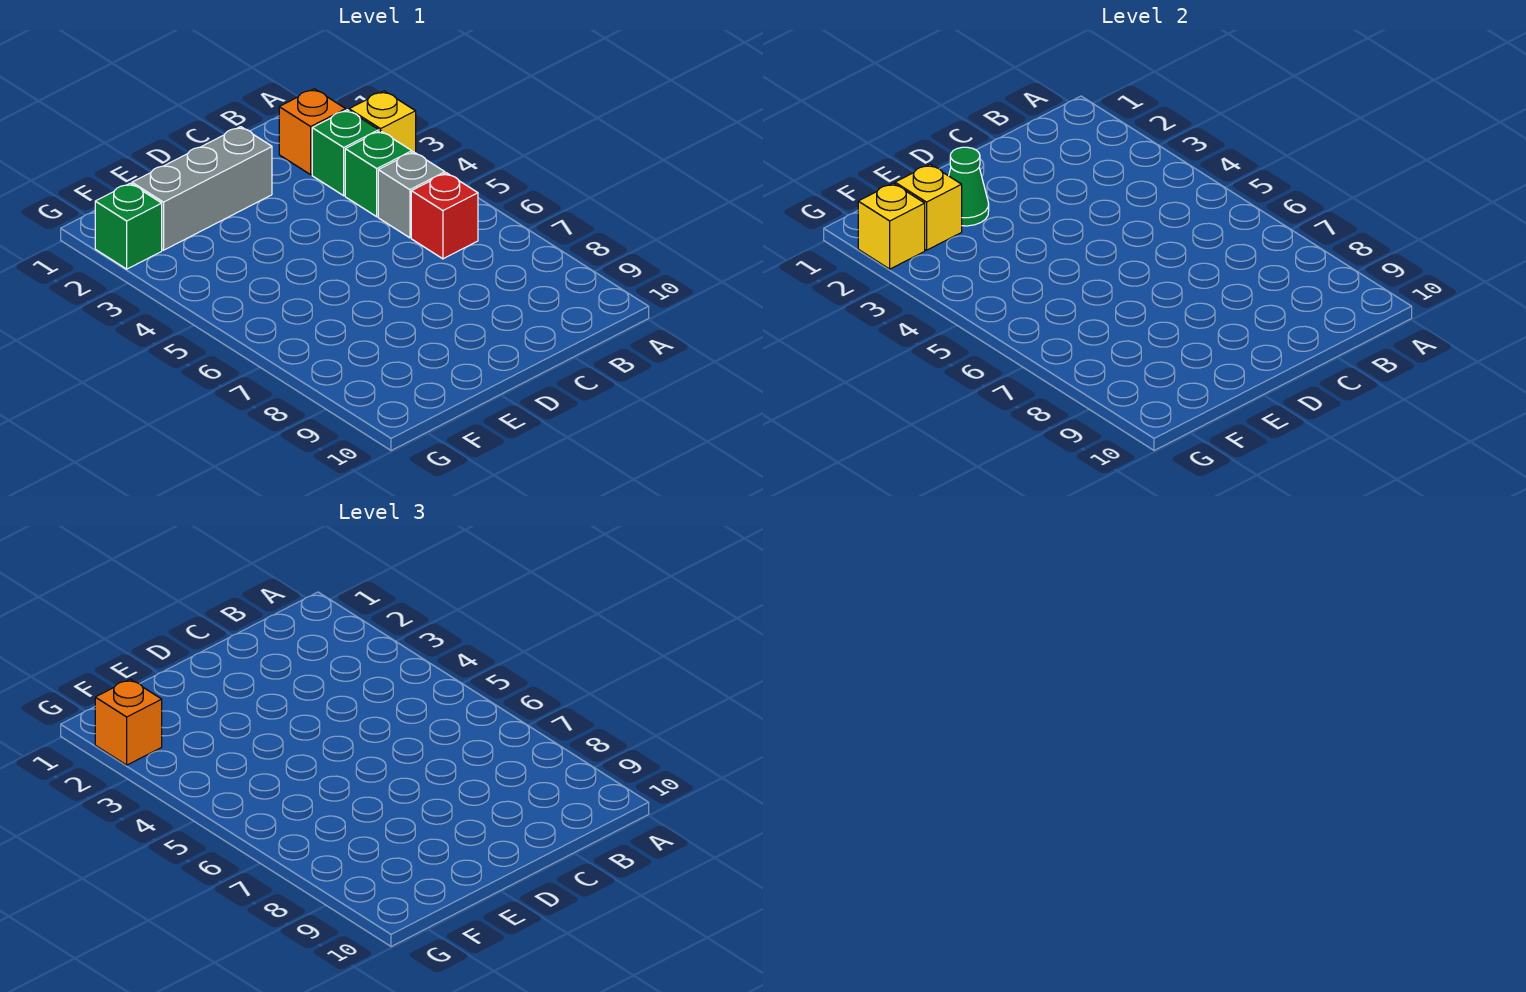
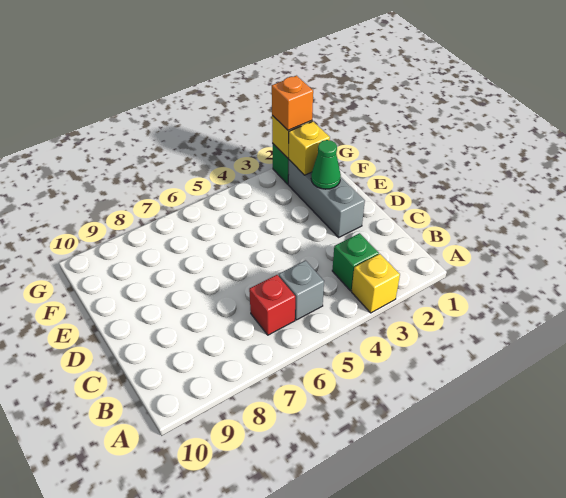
orange 1x1 brick [279,89,346,175] -> none
green 1x1 brick [345,131,412,217] -> none

